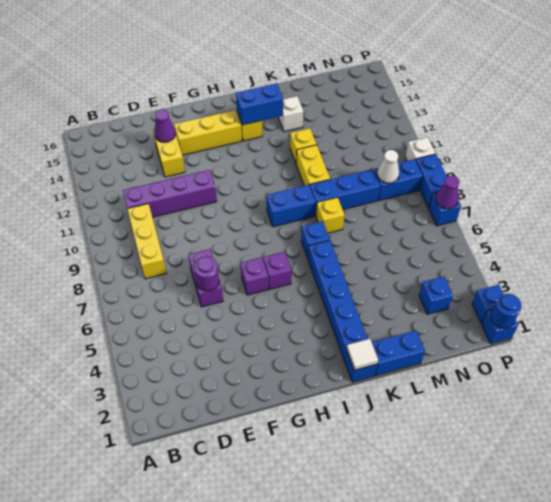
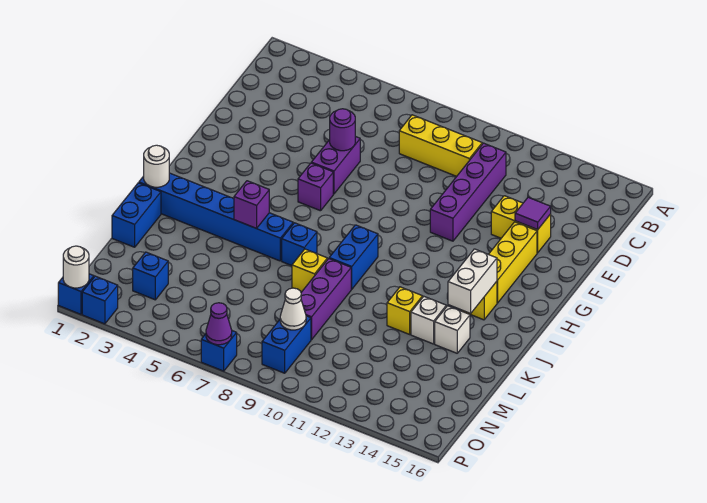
purple 1x2 brick [188,249,223,307] -> purple 1x2 brick turned to [311,136,360,194]
purple 1x1 cone [154,109,175,142] -> purple 1x1 tile [515,197,551,230]
purple 1x1 brick [263,252,292,289] -> purple 1x1 brick moved to [234,181,269,228]
blue 1x2 brick [236,83,283,125] -> white 1x2 brick [448,249,497,313]
white 1x1 tile [347,339,378,370] -> white 1x1 round brick [144,145,169,187]
blue 1x3 brick [310,169,380,216] -> purple 1x3 brick [301,259,351,340]
yellow 1x2 brick [296,145,330,186] -> none
blue 1x1 round brick [491,294,521,329] -> white 1x1 round brick [63,246,89,288]
blue 1x2 brick [416,154,447,208] -> none
white 1x1 brick [405,137,436,161] -> white 1x1 brick moved to [411,297,447,344]

